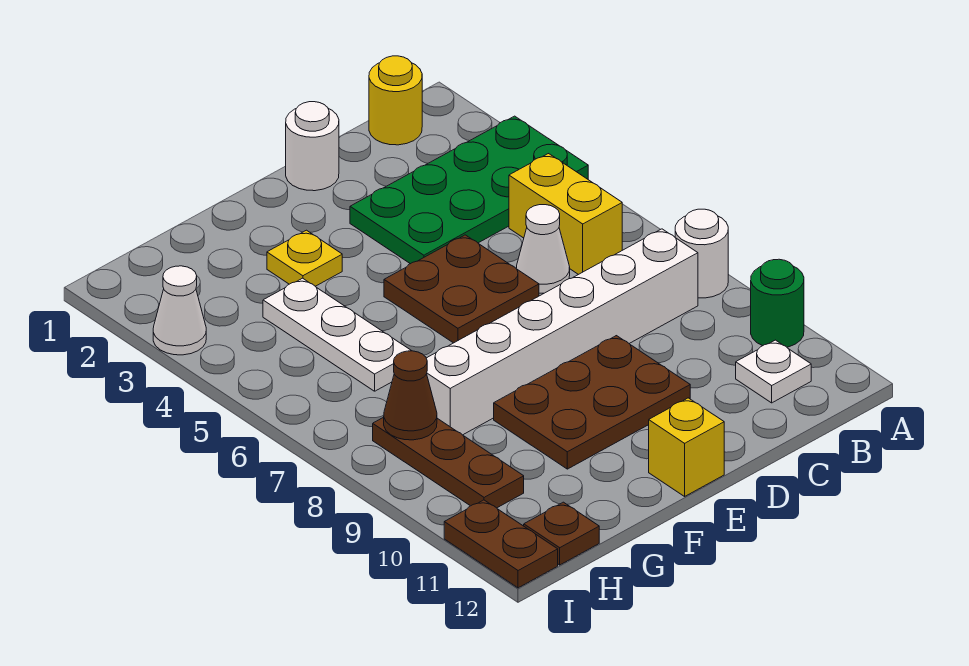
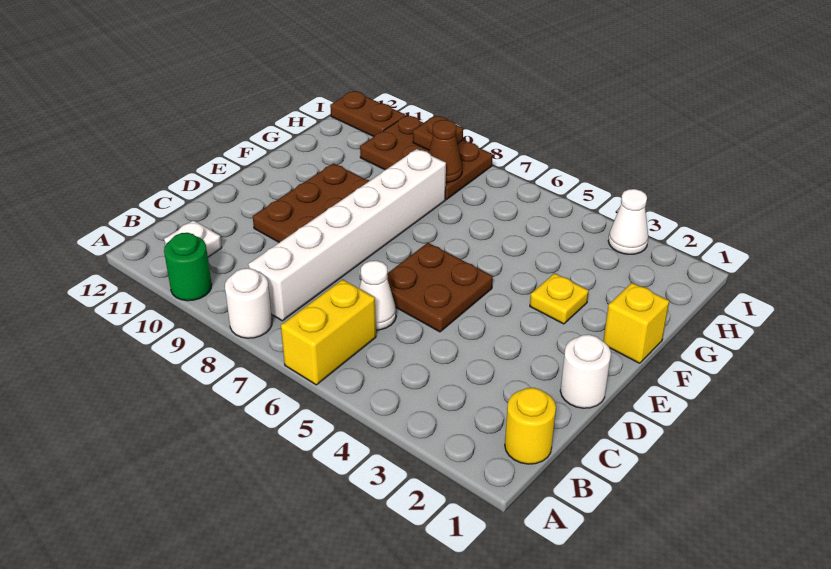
green 2x4 plate [350,116,588,264] -> none
yellow 1x2 brick [509,154,622,275] -> yellow 1x2 brick turned to [281,280,376,385]
yellow 1x1 brick [649,398,724,496] -> yellow 1x1 brick moved to [603,283,669,363]
white 1x3 plate [263,278,411,391] -> none
brown 1x3 plate [373,417,524,508] -> brown 2x3 plate [360,115,493,200]
brown 1x1 plate [524,502,599,565] -> brown 1x1 plate moved to [413,116,463,150]

